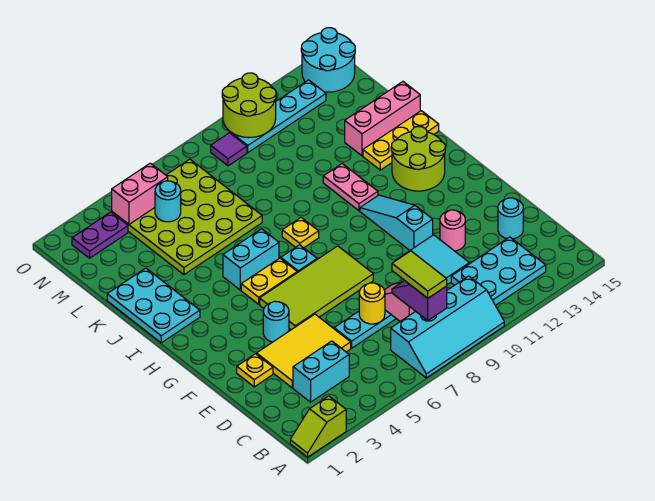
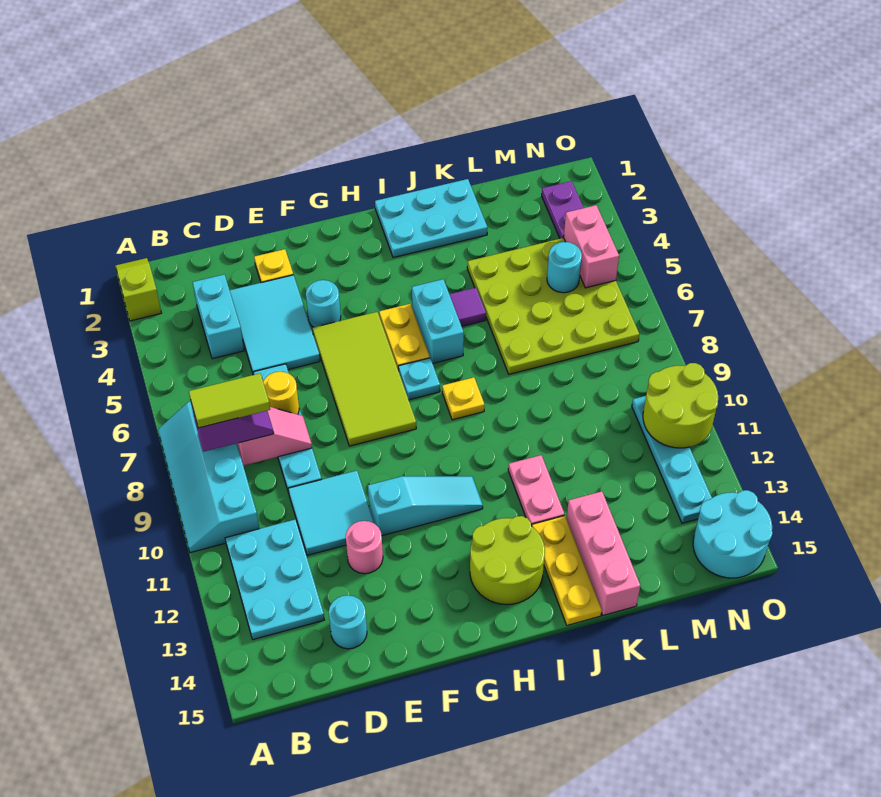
yellow 2x3 tile [257,314,351,388] -> cyan 2x3 tile [230,275,320,375]
pink 1x2 plate [323,164,378,211] -> pink 1x2 plate turned to [508,455,565,526]
purple 1x1 tile [211,133,247,166] -> purple 1x1 tile moved to [449,288,486,326]

